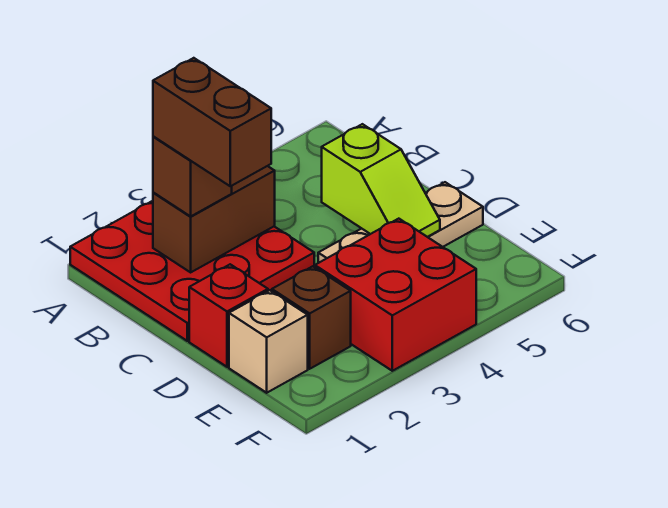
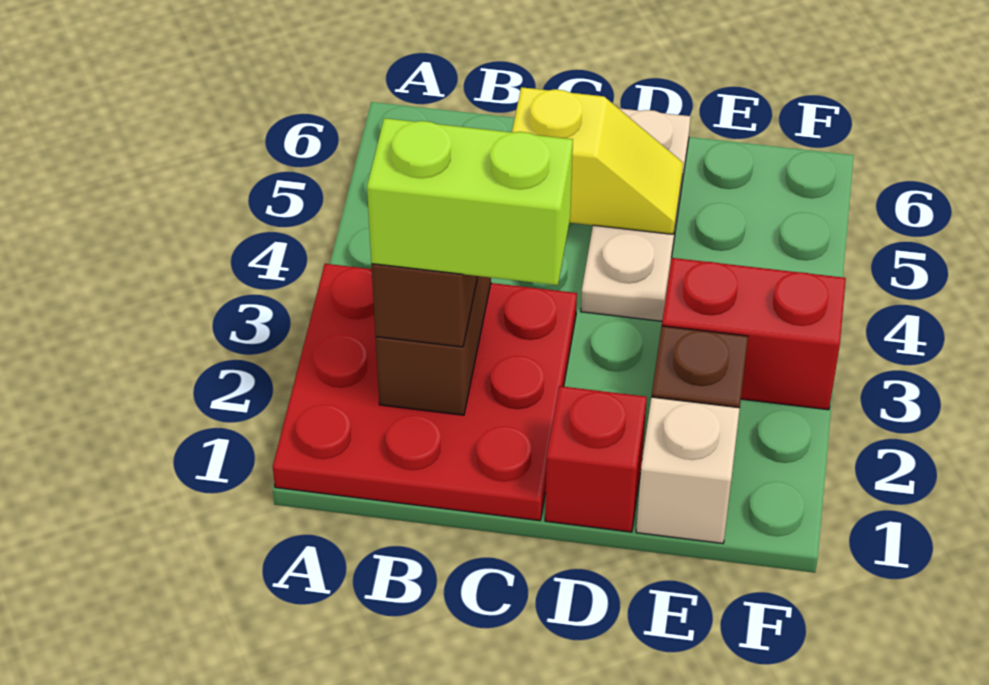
brown 1x2 brick [153,58,271,186] -> lime 1x2 brick [367,118,573,285]
lime 1x2 slope [322,124,440,237] -> yellow 1x2 slope [512,87,683,234]
red 2x2 brick [315,219,476,371] -> red 1x2 brick [662,258,846,410]

